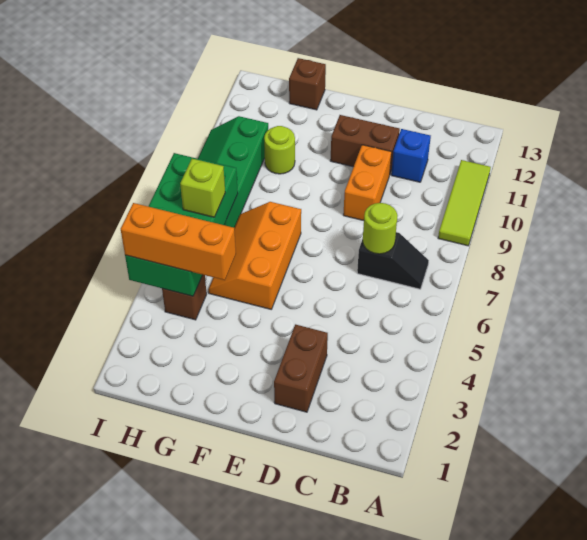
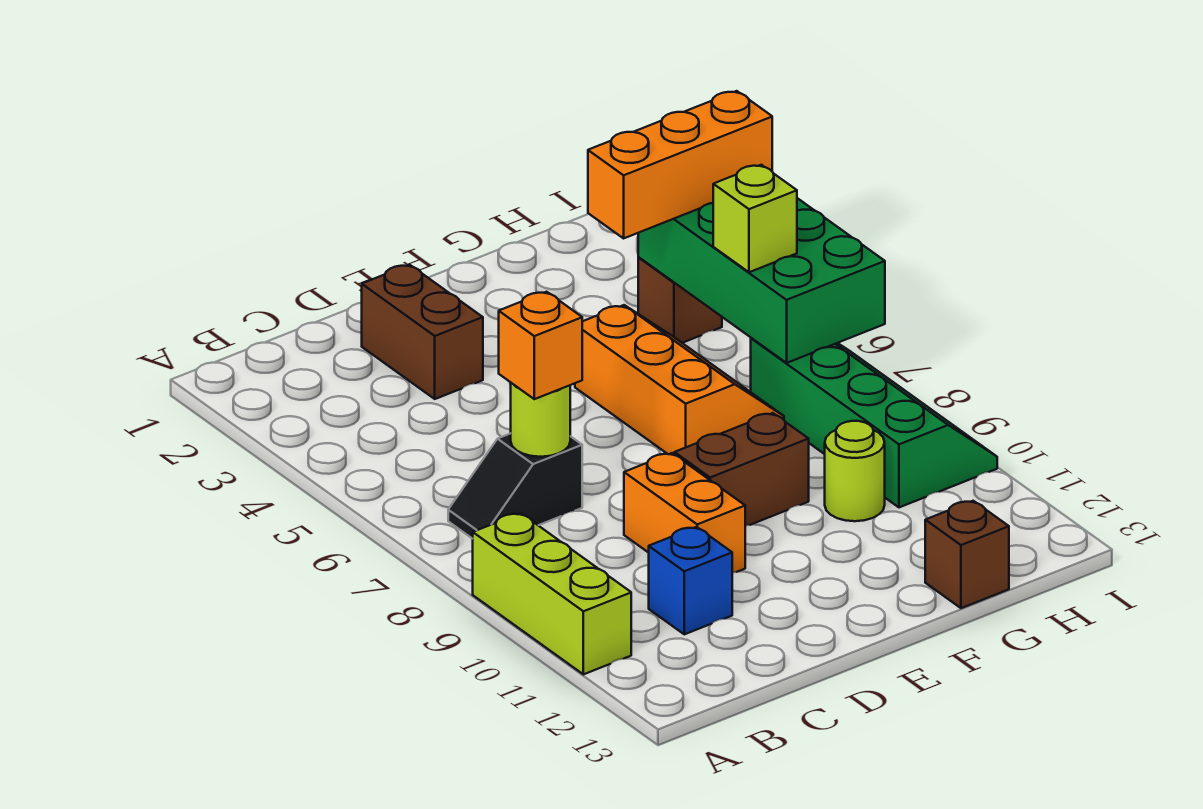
lime 1x3 tile [438,160,491,246] -> lime 1x3 brick [473,513,631,674]
none -> orange 1x1 brick [499,292,582,399]
brown 1x2 brick [330,115,400,173] -> brown 1x2 brick moved to [674,413,809,526]

